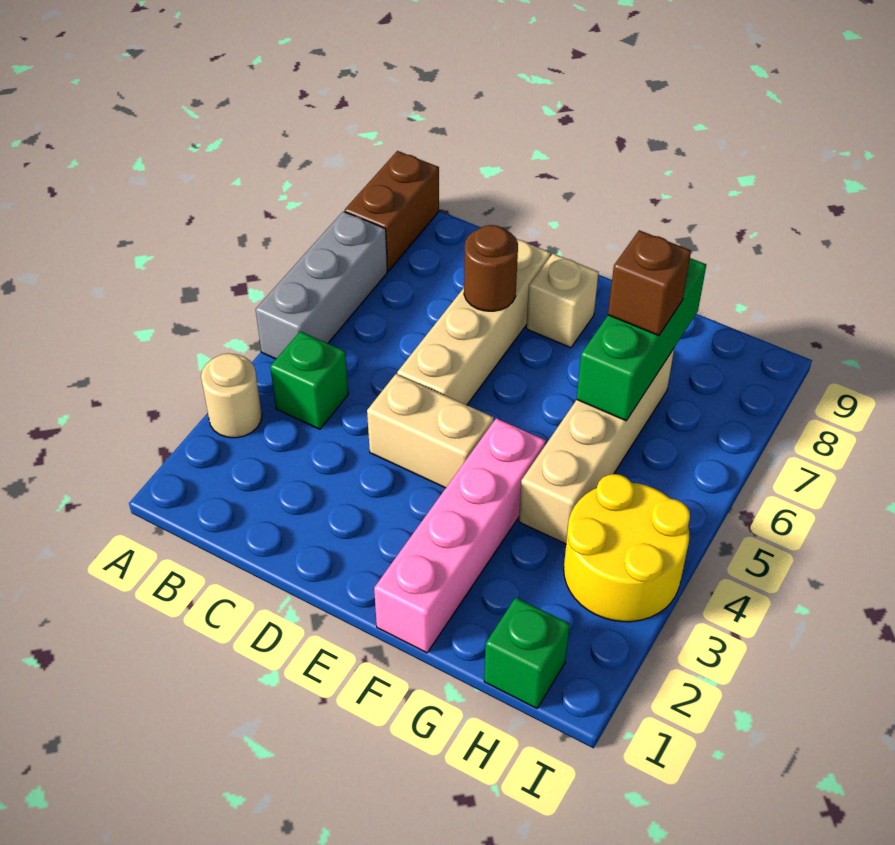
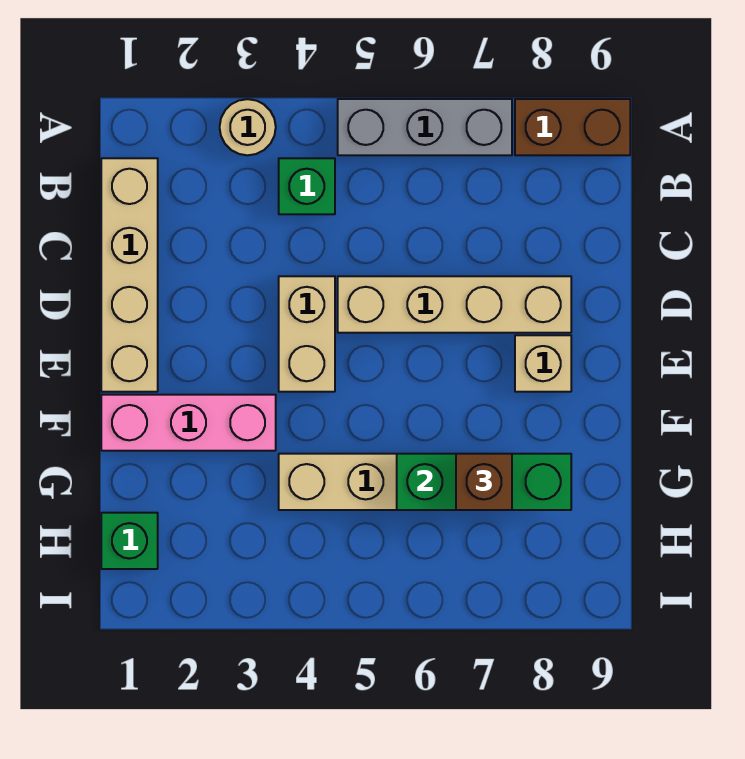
none -> tan 1x4 brick [101,158,158,392]
brown 1x1 round brick [464,225,518,311] -> none
pink 1x4 brick [374,418,546,653] -> pink 1x3 brick [101,395,276,451]
yellow 2x2 round brick [564,474,690,622] -> none

